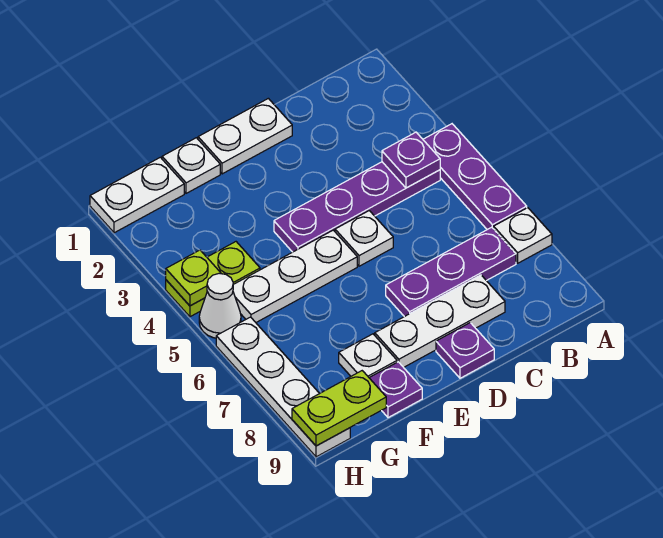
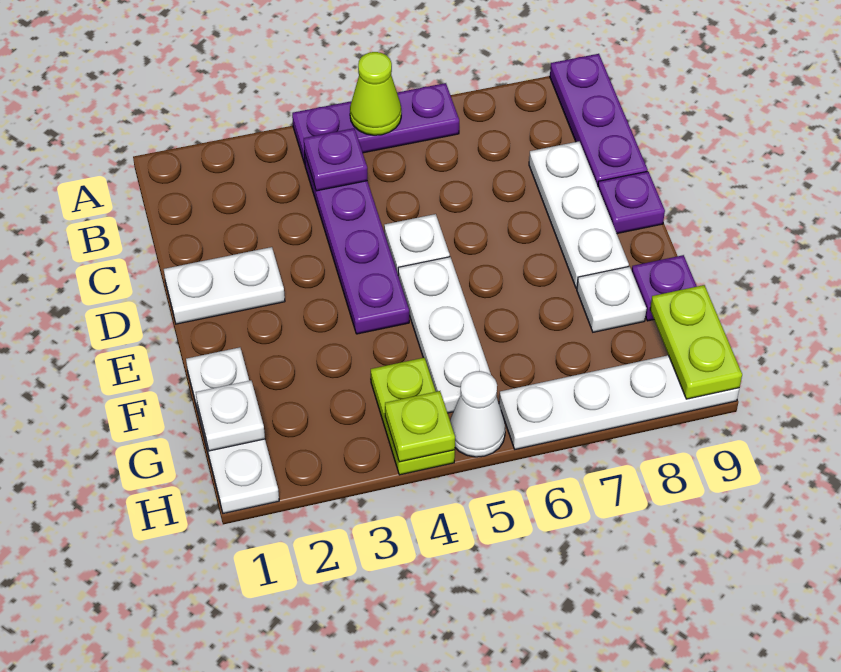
none -> lime 1x1 cone [350,52,401,135]
white 1x1 plate [494,208,552,263] -> white 1x1 plate moved to [196,380,265,451]
purple 1x3 plate [386,227,516,317] -> purple 1x3 plate moved to [550,54,648,186]
white 1x2 plate [198,98,292,174] -> white 1x2 plate turned to [164,247,285,324]

